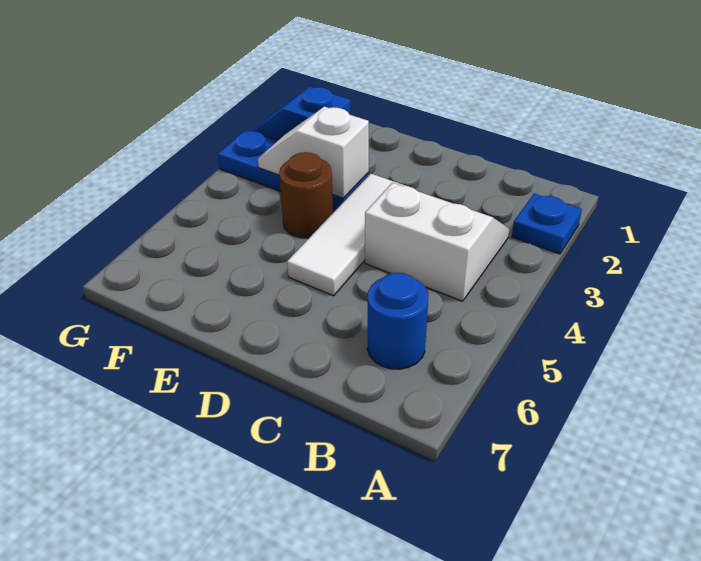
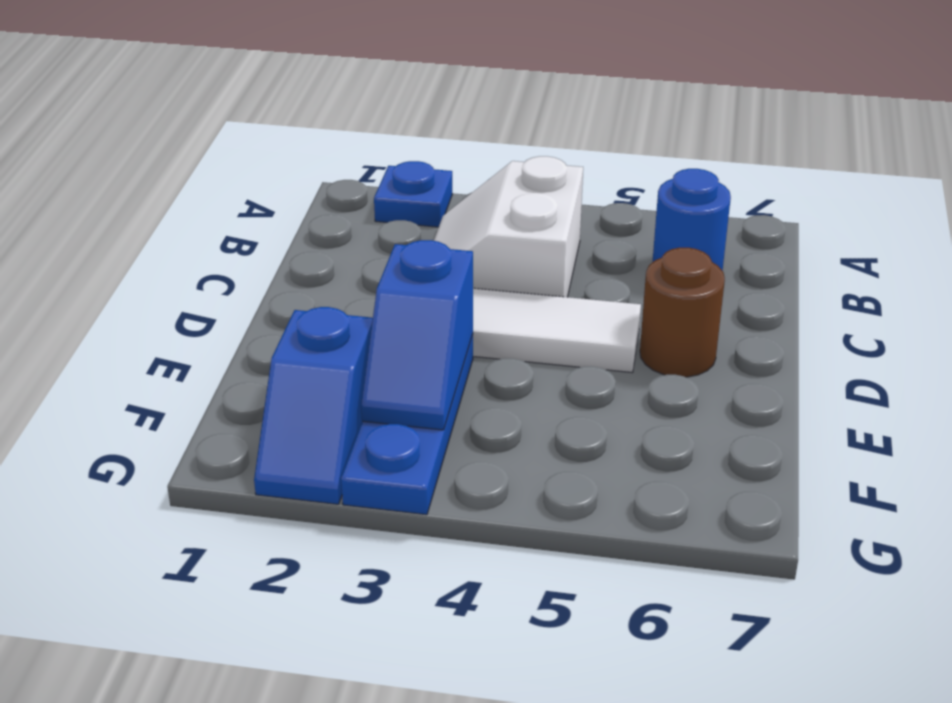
white 1x2 slope [258,107,369,198] -> blue 1x2 slope [361,240,473,430]
brown 1x1 round brick [279,152,333,238] -> brown 1x1 round brick moved to [640,248,725,377]

